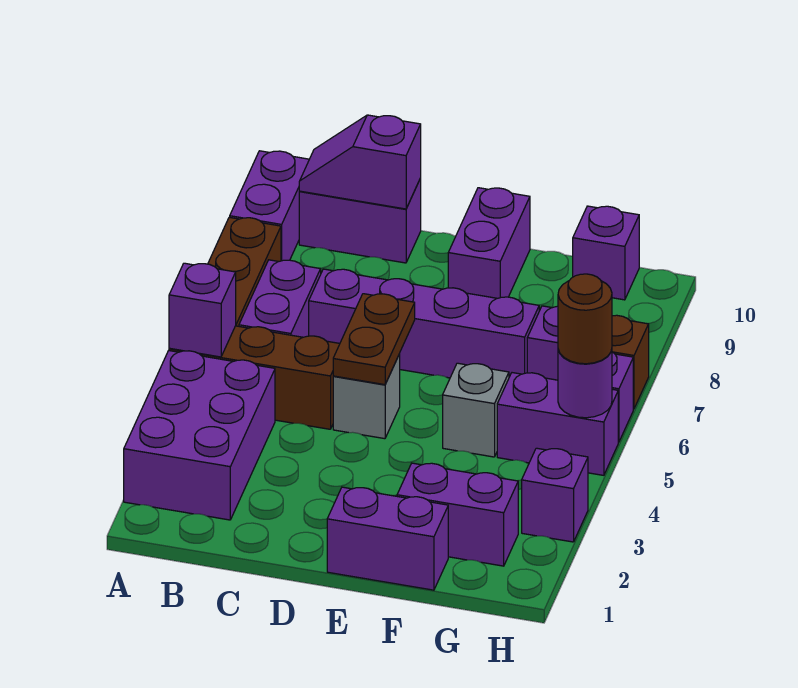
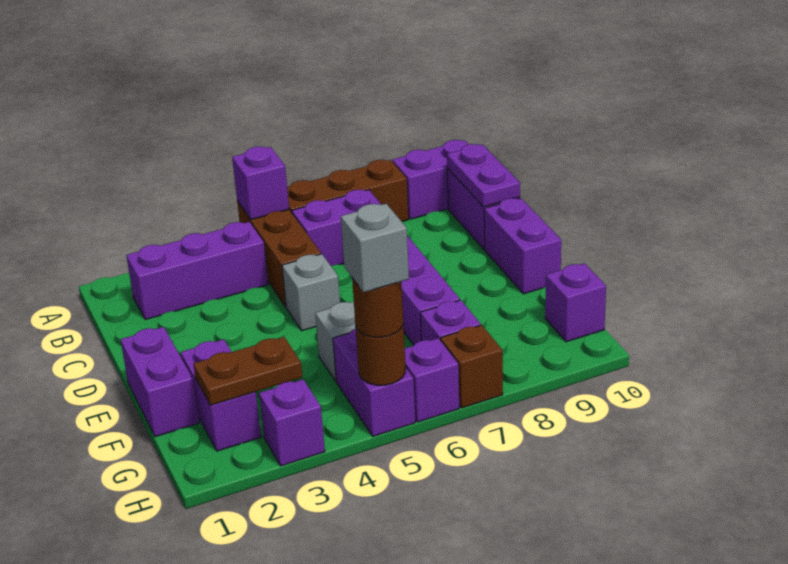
purple 2x3 brick [124,351,275,520] -> purple 1x3 brick [126,222,268,320]
purple 1x2 slope [299,115,421,209] -> purple 1x2 plate [447,144,520,207]
brown 1x2 plate [333,294,415,385] -> brown 1x2 plate moved to [194,337,302,405]
purple 1x2 brick [448,188,530,298] -> purple 1x2 brick turned to [484,198,561,294]
purple 1x1 round brick [558,350,612,418] -> brown 1x1 round brick [356,325,406,385]
none -> grey 1x1 brick [341,204,409,292]

